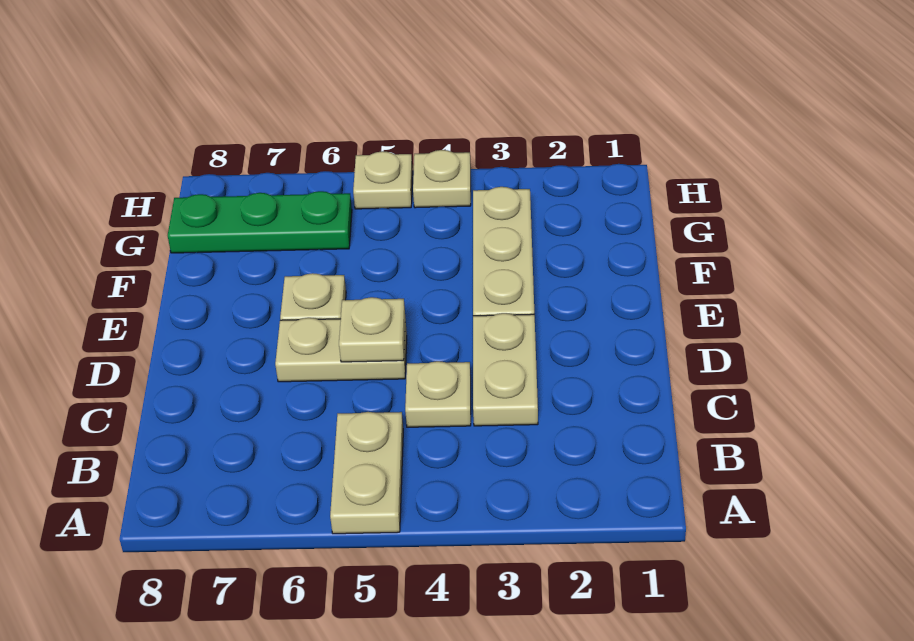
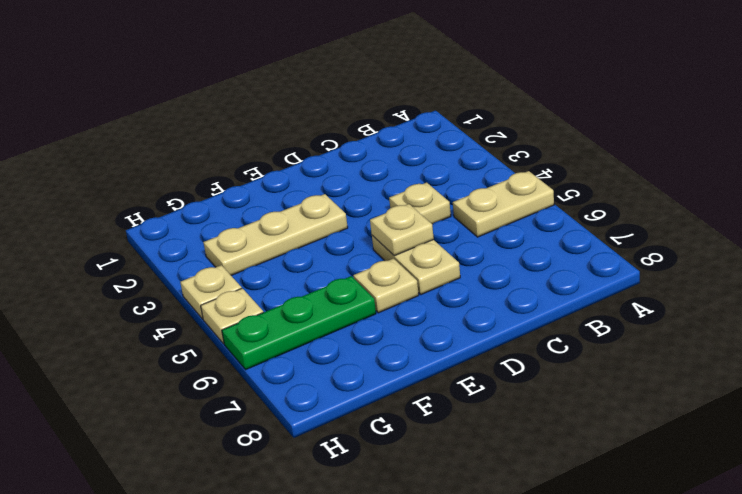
tan 1x2 plate [473,313,538,426] -> none
green 1x3 plate [168,191,352,253] -> green 1x3 plate turned to [222,276,376,370]

